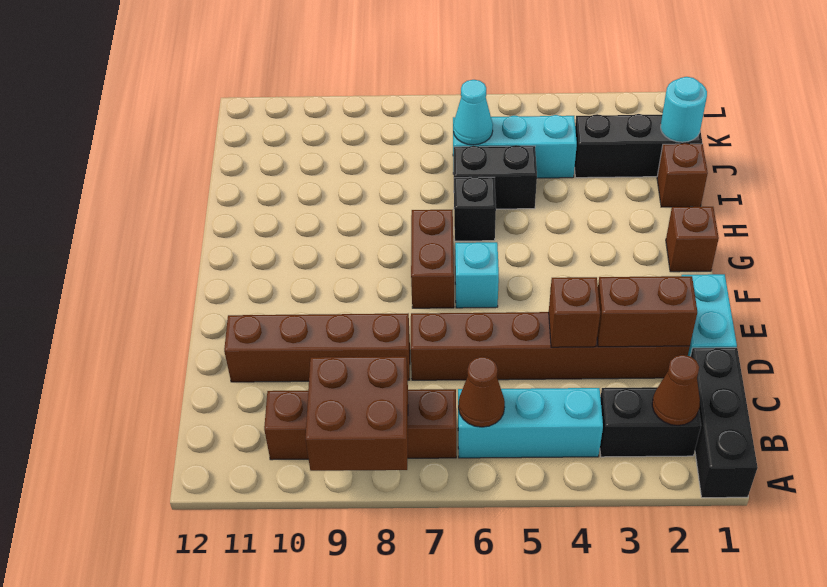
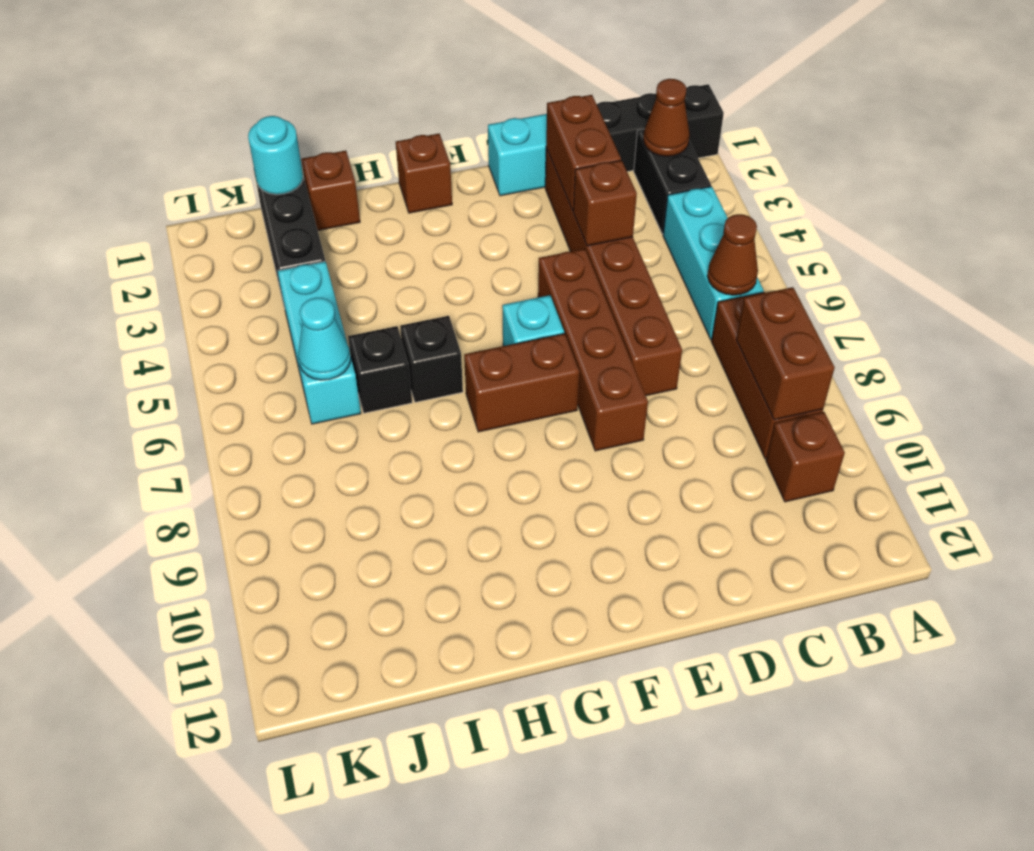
brown 2x2 brick [306,356,408,471] -> brown 1x2 brick [736,287,835,420]
brown 1x4 brick [224,314,410,382] -> brown 1x4 brick moved to [538,249,648,451]
black 1x2 brick [454,145,537,209] -> black 1x1 brick [348,326,412,413]

